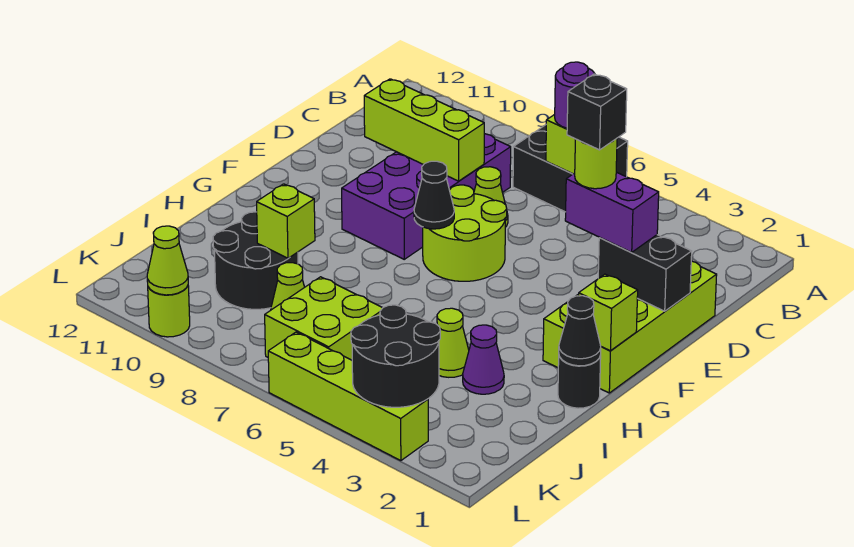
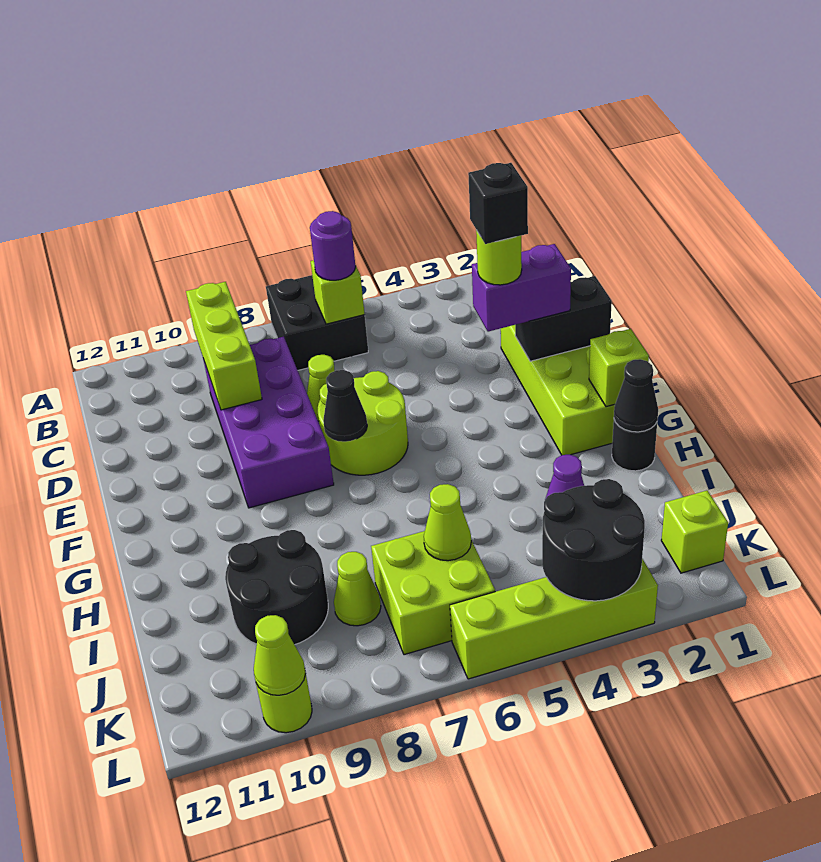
lime 1x3 brick [364,79,484,181] -> lime 1x3 brick turned to [186,282,262,410]
lime 1x1 cone [437,308,469,377] -> lime 1x1 cone moved to [424,484,471,561]
lime 1x1 brick [257,184,315,258] -> lime 1x1 brick moved to [661,491,728,573]

